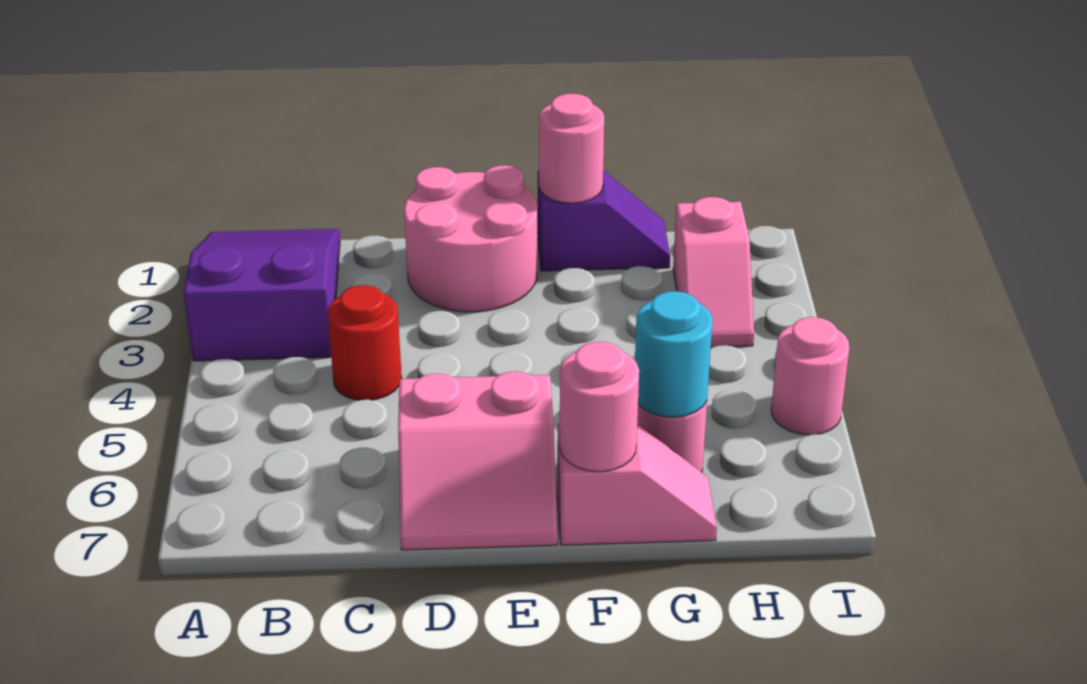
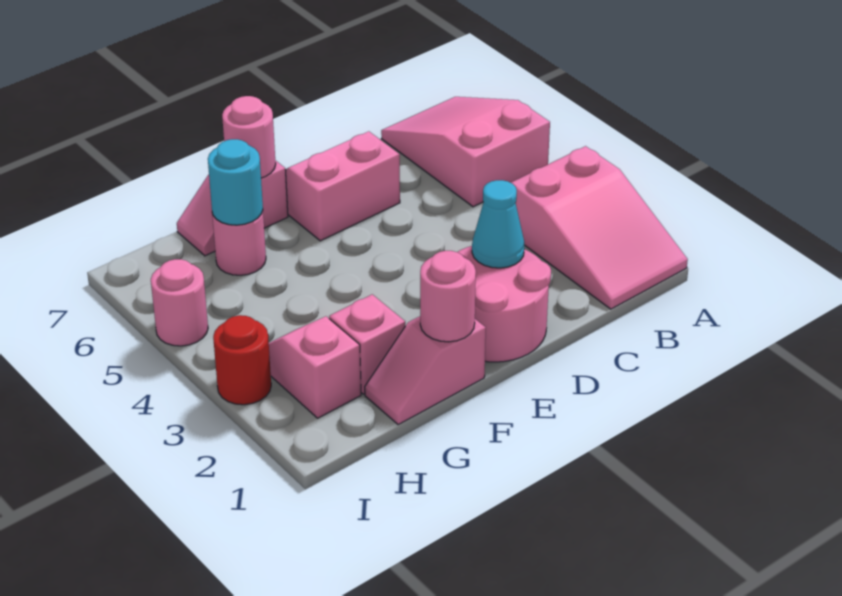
purple 2x3 slope [184,229,340,361] -> pink 2x3 slope [511,146,688,309]
none -> pink 2x3 slope [381,97,550,207]
red 1x1 round brick [328,285,402,400] -> red 1x1 round brick moved to [213,315,271,405]
none -> cyan 1x1 cone [472,180,524,268]
purple 1x2 slope [538,170,670,271] -> pink 1x2 slope [365,316,486,425]
none -> pink 1x1 brick [329,294,405,394]

